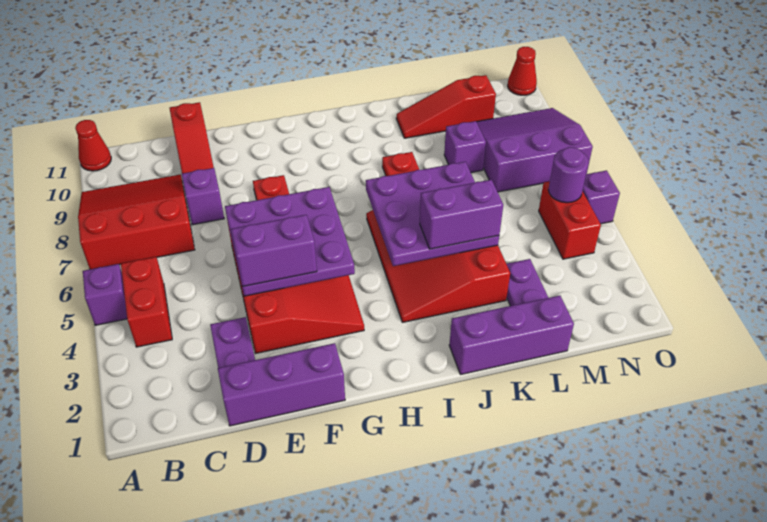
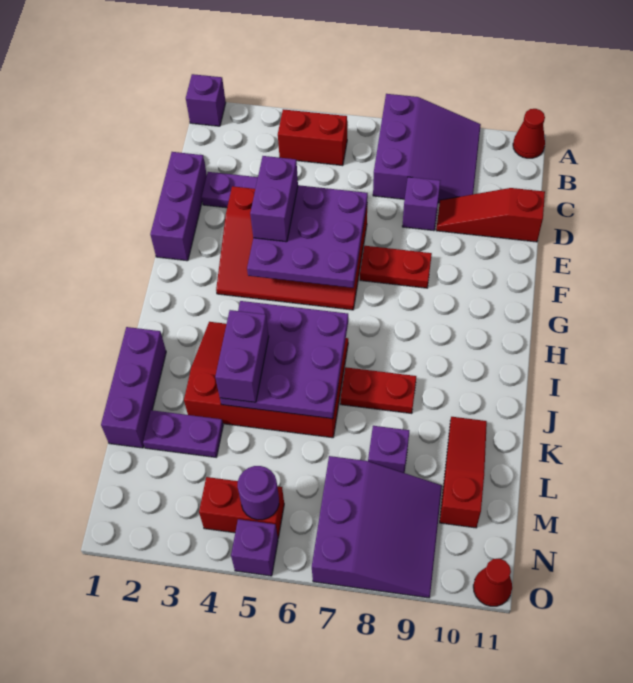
purple 1x1 brick [83,264,127,325] -> purple 1x1 brick moved to [186,74,226,126]
red 3x3 slope [78,174,195,269] -> purple 3x3 slope [373,94,481,203]

